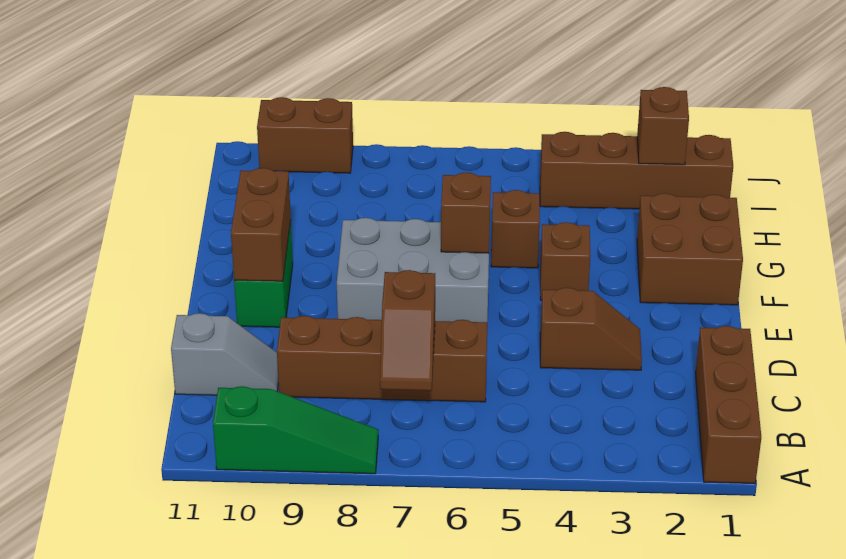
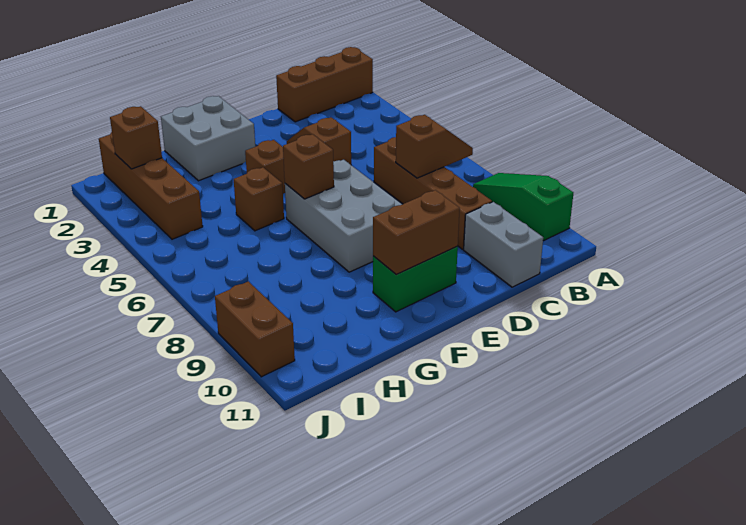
grey 1x2 slope [171,313,278,395] -> grey 1x2 brick [464,202,543,287]
brown 2x2 brick [637,193,743,305] -> grey 2x2 brick [161,96,255,181]

